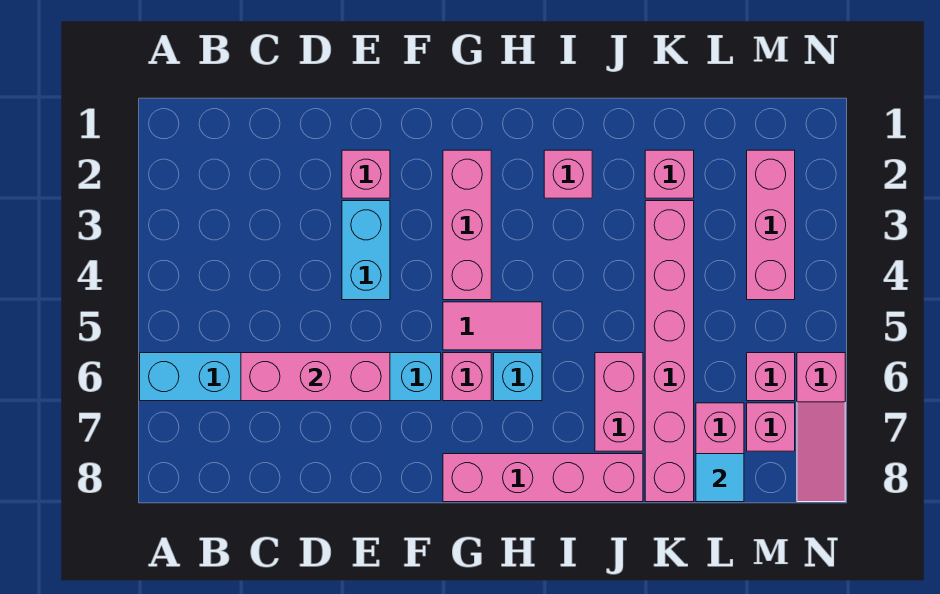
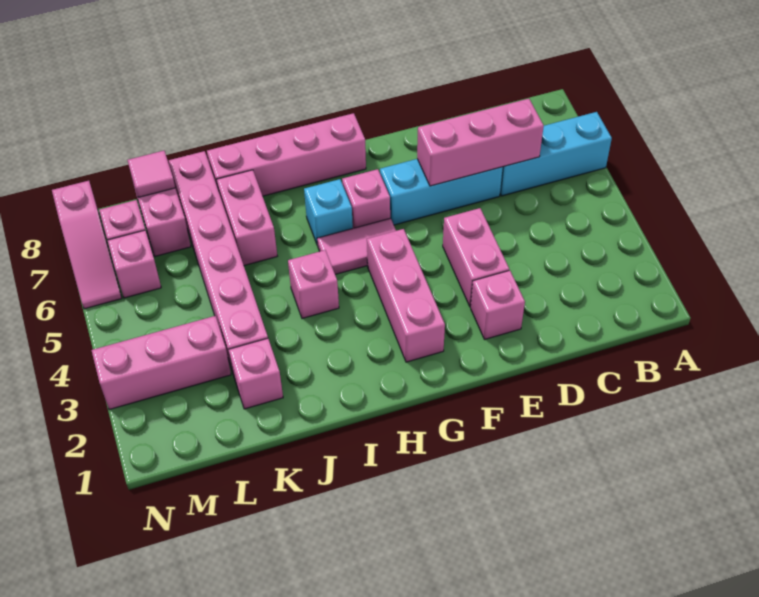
cyan 1x2 brick [342,201,390,300] -> pink 1x2 brick [443,208,509,307]
pink 1x1 brick [544,150,592,198] -> pink 1x1 brick moved to [288,250,339,318]
cyan 1x1 tile [696,454,744,502] -> pink 1x1 tile [128,151,175,198]
pink 1x3 brick [747,150,795,300] -> pink 1x3 brick turned to [92,316,231,410]
pink 1x3 slope [797,353,845,502] -> pink 1x3 slope turned to [52,181,122,309]

